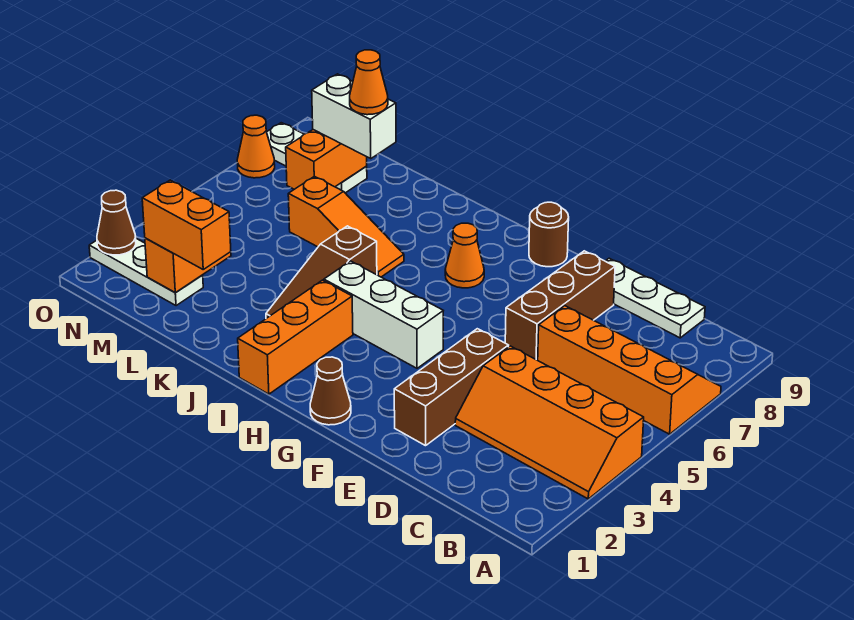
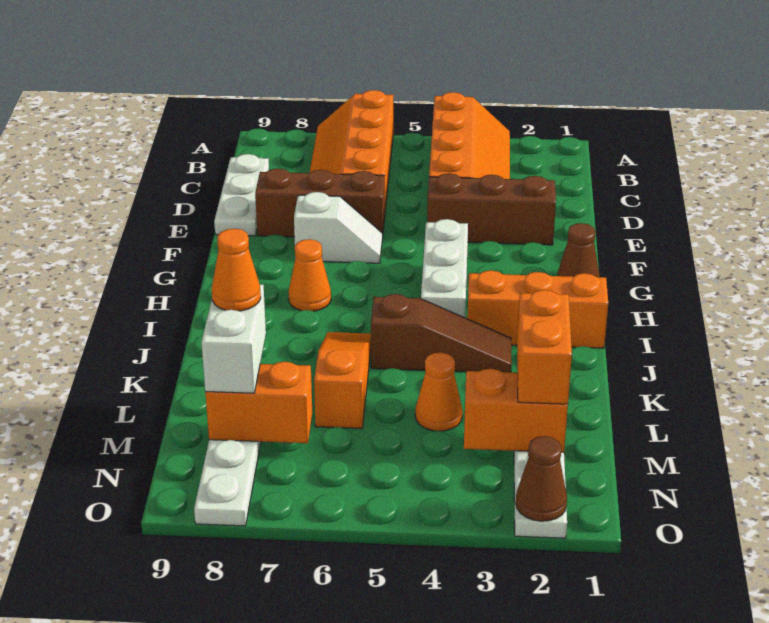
none -> white 1x2 slope [294,192,382,263]
brown 1x1 round brick [529,202,569,267] -> none
orange 1x1 cone [237,115,275,178] -> orange 1x1 cone moved to [415,353,462,431]

